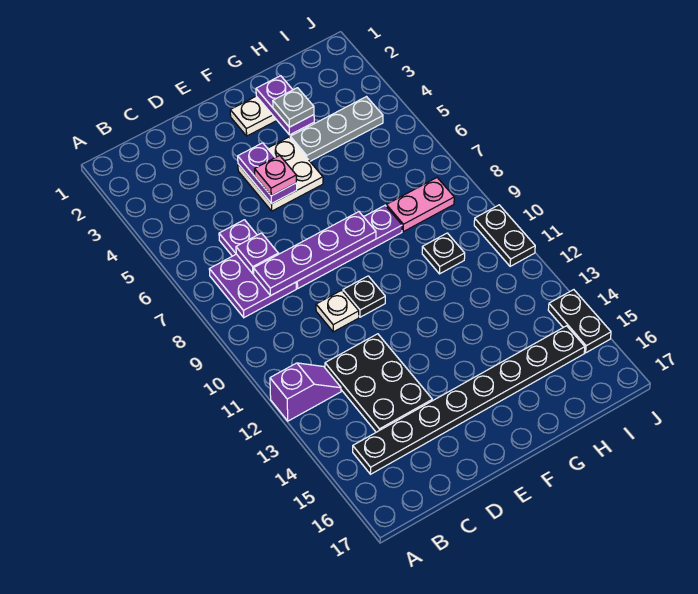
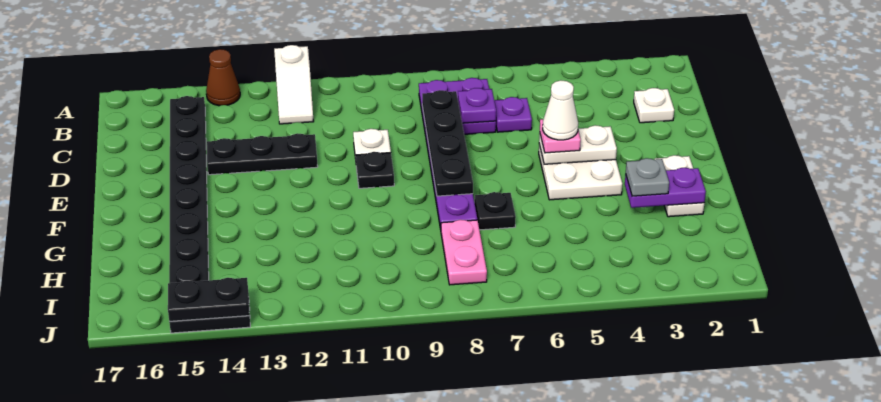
purple 1x2 slope [270,363,341,421] -> white 1x2 slope [274,45,314,124]
none -> brown 1x1 cone [206,49,240,106]
none -> white 1x1 plate [634,88,674,123]
purple 1x4 plate [254,212,376,296] -> black 1x4 plate [422,90,473,196]
black 2x3 plate [325,334,432,432] -> black 1x3 plate [207,133,318,175]
purple 1x2 plate [238,143,297,204] -> white 1x2 plate [539,125,617,164]
none -> white 1x1 cone [543,80,578,140]
grey 1x3 plate [290,97,383,161] -> none
black 1x1 plate [422,233,465,274] -> black 1x1 plate moved to [475,192,516,230]
black 1x2 plate [474,205,535,266] -> black 1x2 plate moved to [168,278,249,321]

